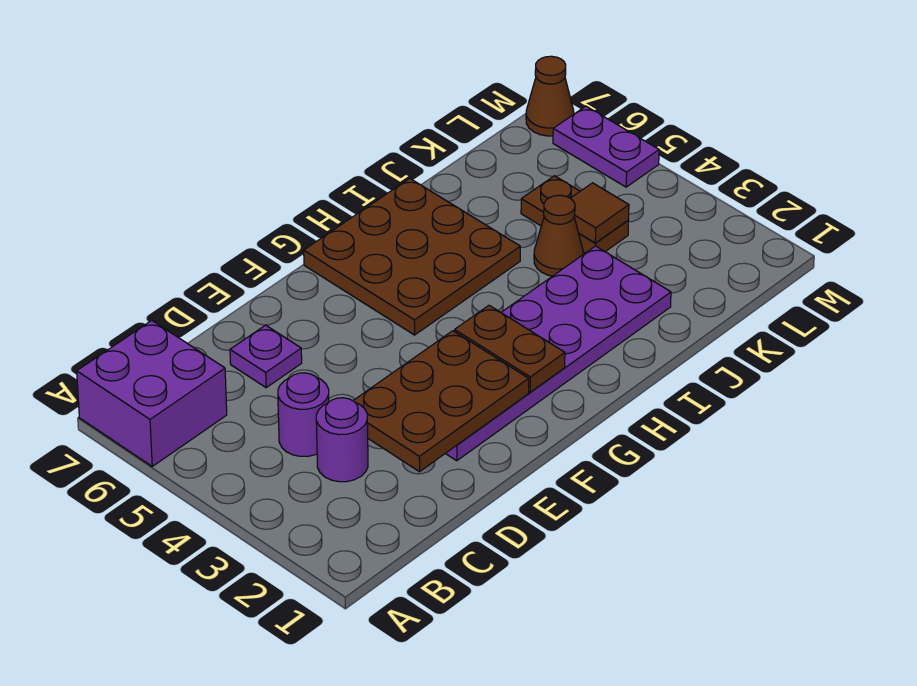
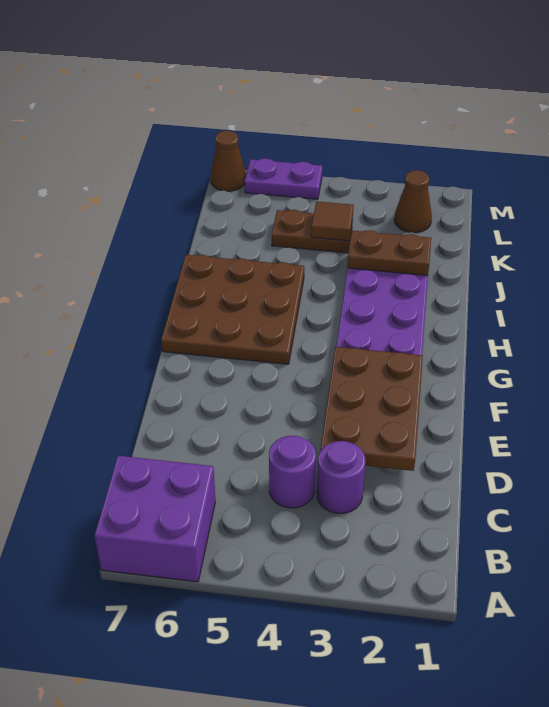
purple 1x1 plate [230,325,302,388] -> none
brown 1x2 plate [455,305,565,392] -> brown 1x2 plate moved to [347,230,431,276]
brown 1x1 cone [534,195,583,276] -> brown 1x1 cone moved to [394,170,432,233]

